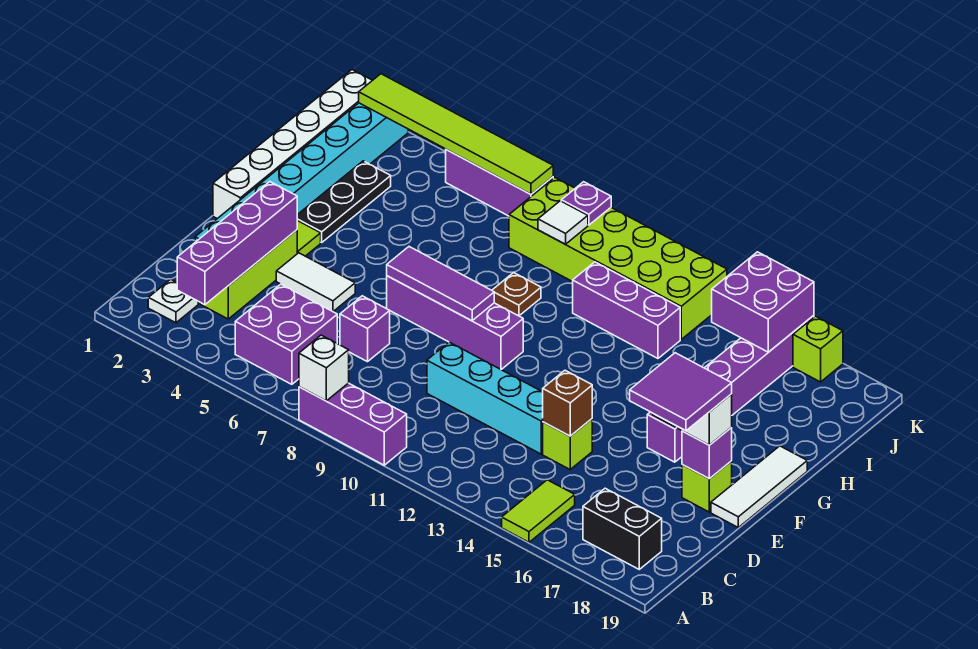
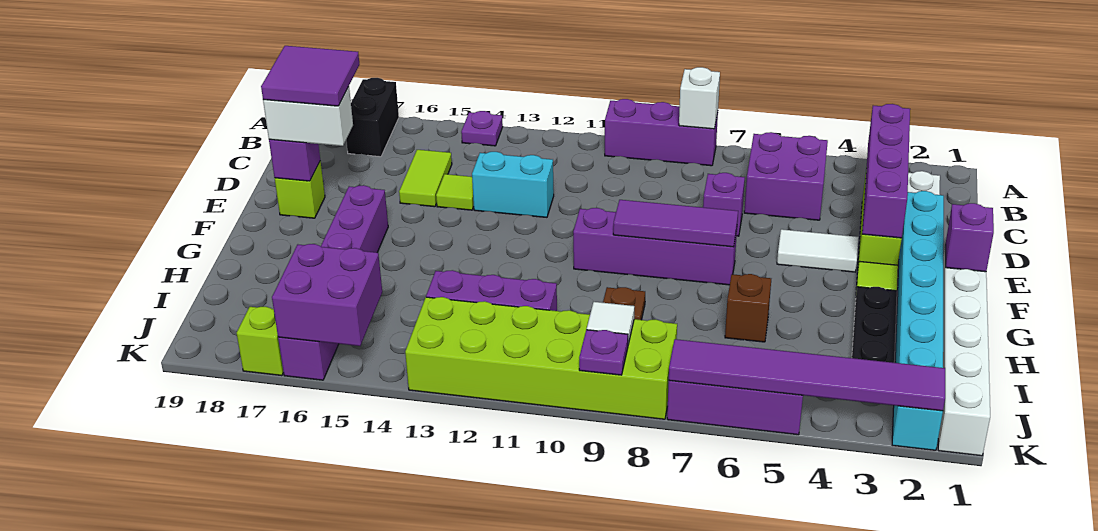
none -> purple 1x1 plate [461,111,503,146]
lime 1x2 tile [502,480,575,542] -> lime 1x2 tile moved to [399,150,452,207]
black 1x2 brick [583,488,662,569] -> black 1x2 brick turned to [346,78,399,157]
cyan 1x4 brick [427,342,543,454] -> cyan 1x2 brick [472,152,554,217]
lime 1x1 brick [543,419,592,469] -> lime 1x1 tile [436,174,474,210]
brown 1x1 brick [543,370,592,436] -> brown 1x1 brick moved to [725,274,771,342]
white 1x3 tile [711,446,807,527] -> none
none -> purple 1x1 brick [946,203,994,272]
lime 1x6 tile [359,74,553,194] -> purple 1x6 tile [669,339,945,411]

